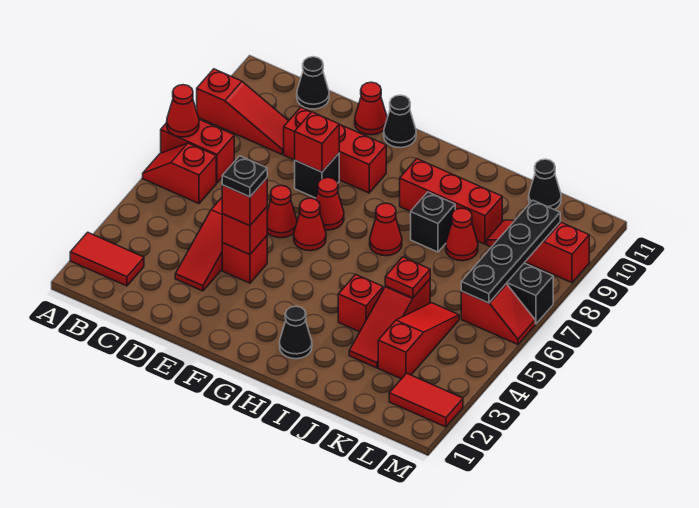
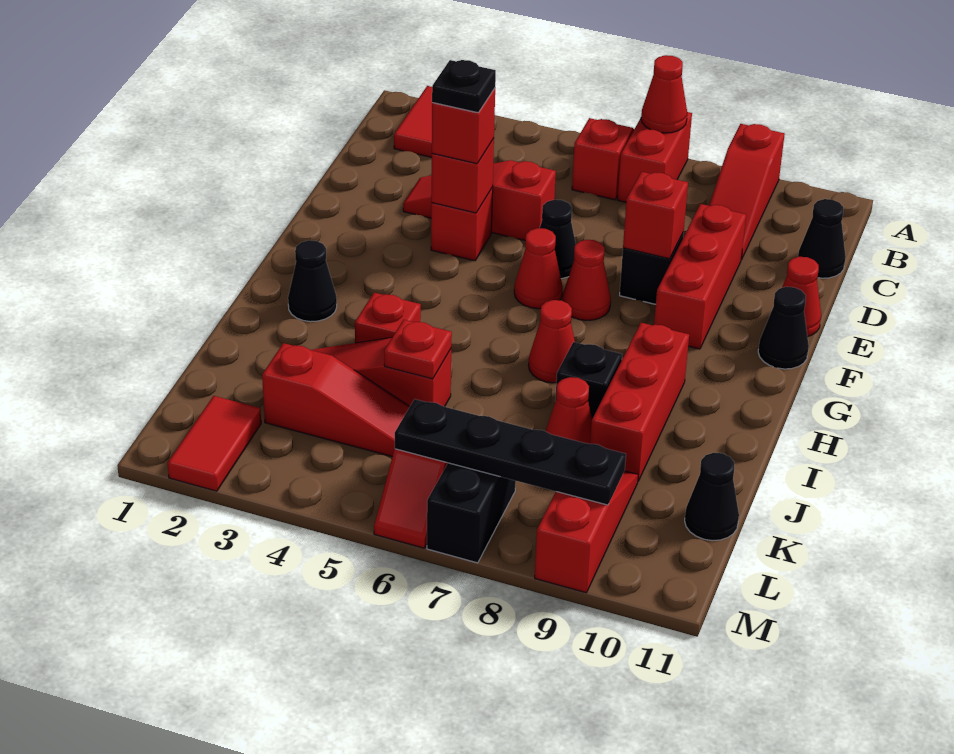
red 1x1 cone [267,185,297,238] -> black 1x1 cone [540,200,576,279]

